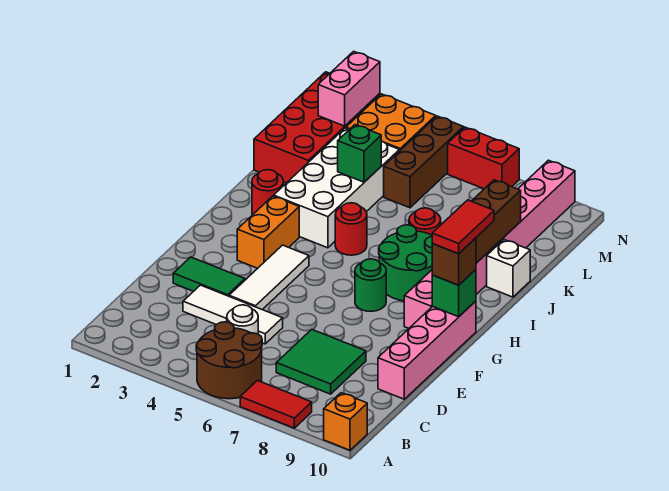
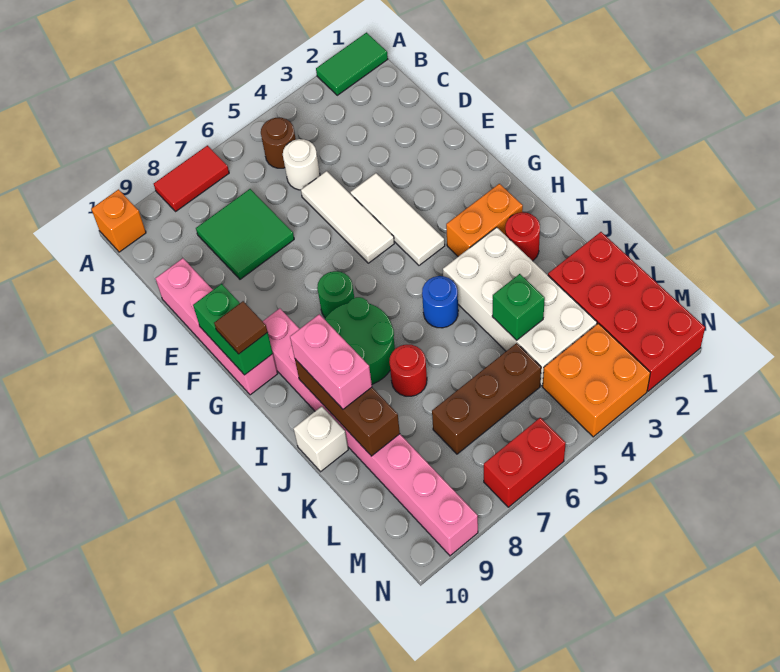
brown 2x2 round brick [196,322,262,399] -> brown 1x1 round brick [261,118,296,168]
white 1x3 tile [183,285,283,344] -> white 1x3 tile turned to [301,171,394,263]
green 1x2 tile [173,257,245,296] -> green 1x2 tile moved to [316,33,388,95]
orange 1x2 brick [237,196,299,268] -> orange 1x2 brick turned to [446,184,523,257]
green 1x1 brick [432,270,476,317] -> green 1x2 brick [193,284,273,375]
brown 1x1 brick [432,238,476,285] -> brown 1x1 tile [214,301,268,354]
red 1x2 tile [432,200,494,254] -> none
red 1x1 round brick [335,203,367,255] -> blue 1x1 round brick [422,276,458,328]
brown 1x3 brick [384,116,464,208] -> brown 1x3 brick turned to [432,343,541,454]
pink 1x2 brick [318,51,380,126] -> pink 1x2 brick moved to [290,314,372,409]

